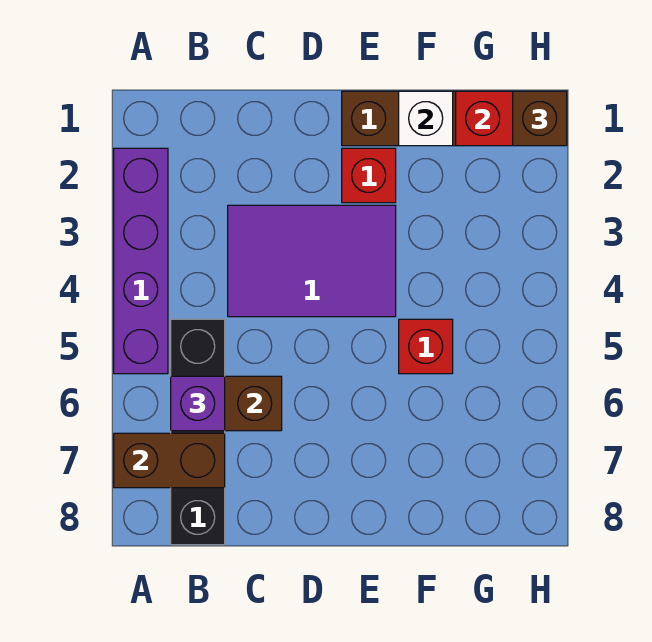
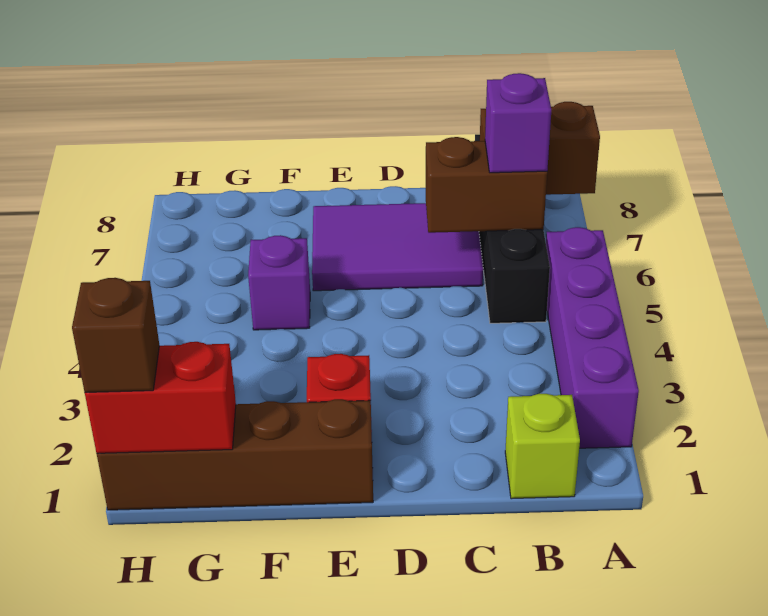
none -> lime 1x1 brick [505,394,580,499]
purple 2x3 tile [228,205,396,317] -> purple 2x3 tile moved to [312,203,483,291]
white 1x1 brick [399,91,453,146] -> none
red 1x1 brick [399,319,453,374] -> purple 1x1 brick [248,235,310,330]

